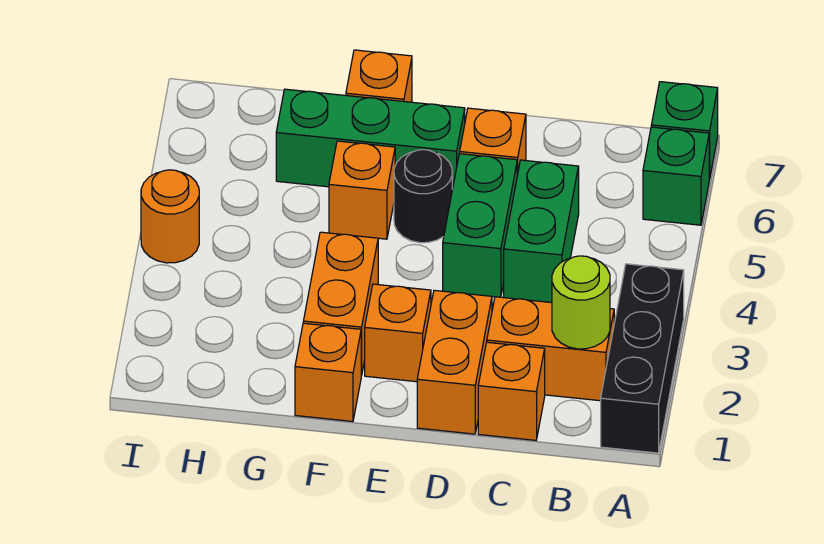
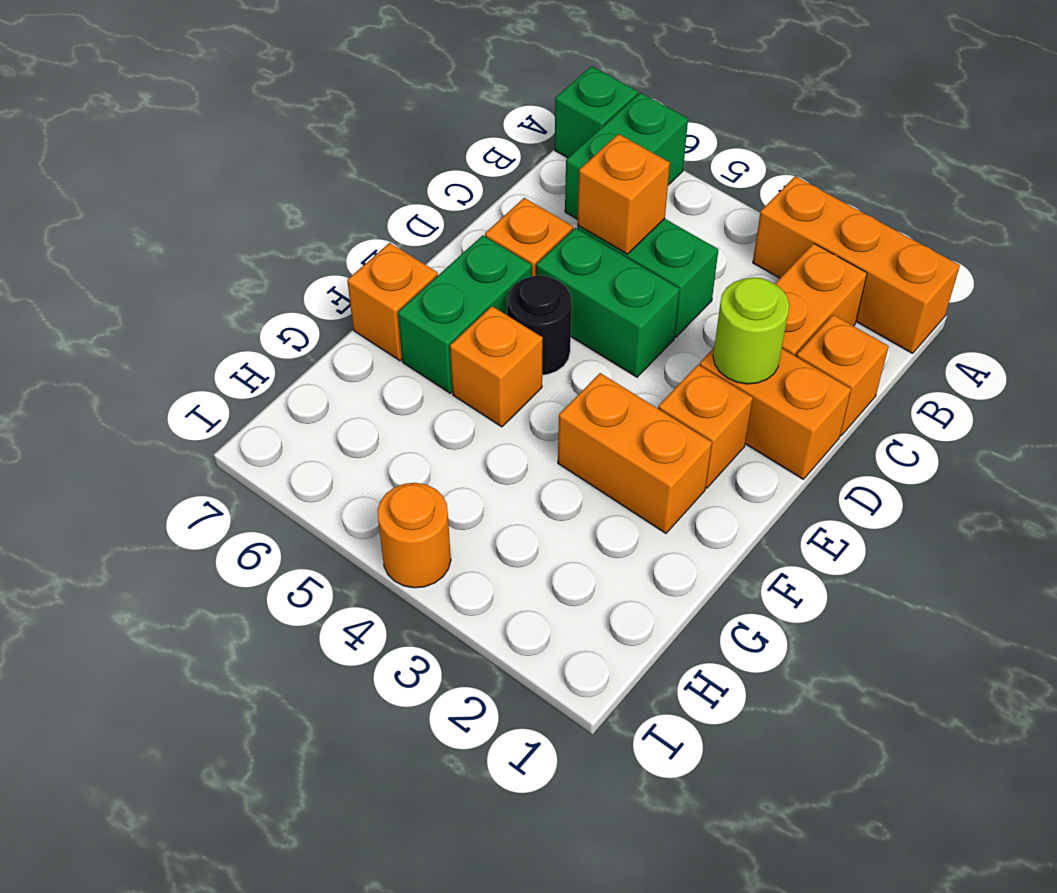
black 1x3 brick [601,264,684,453] -> orange 1x3 brick [753,176,960,353]
green 1x1 brick [643,127,709,225] -> green 1x2 brick [565,93,688,220]
lime 1x1 round brick [552,256,610,349] -> lime 1x1 round brick moved to [713,277,789,384]
green 1x3 brick [276,89,465,189] -> green 1x2 brick [398,235,532,393]
orange 1x1 brick [295,323,361,421] -> orange 1x1 brick moved to [577,134,670,254]

